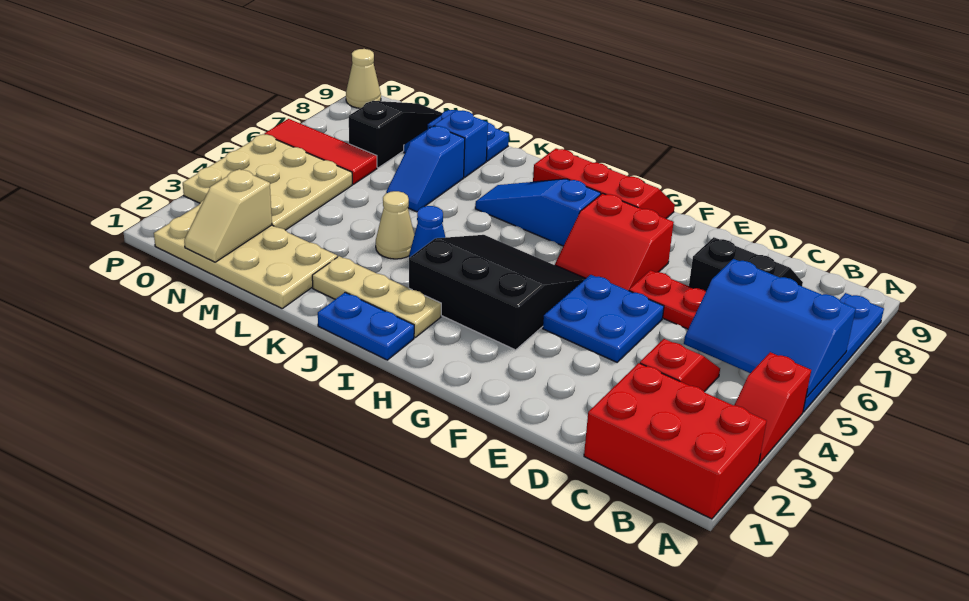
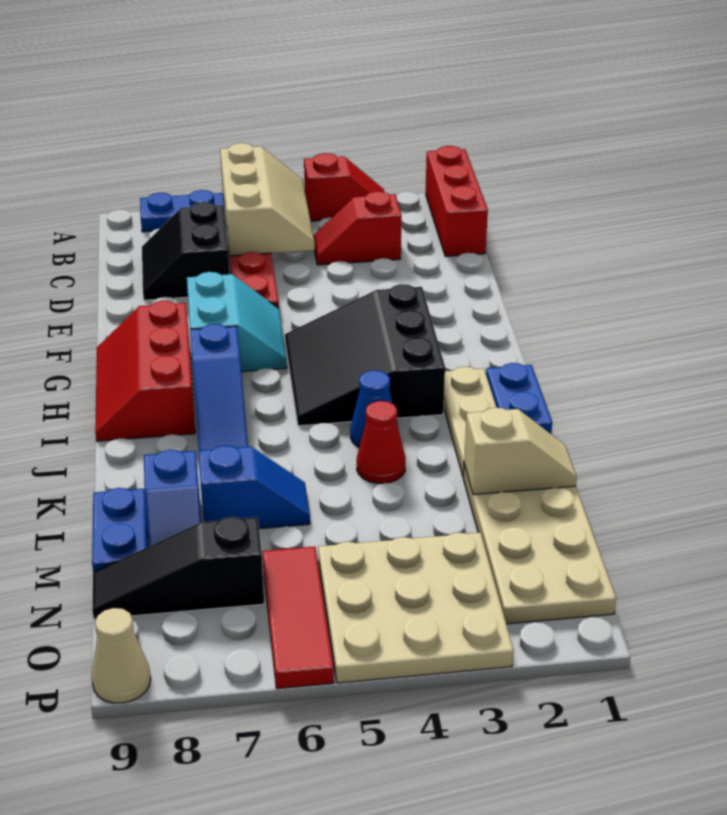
red 2x3 brick [584,363,767,519] -> red 1x3 brick [426,146,488,256]
blue 2x3 slope [684,259,856,398] -> tan 2x3 slope [220,143,315,256]
blue 2x2 plate [543,275,664,362] -> none
red 2x2 slope [555,193,674,290] -> cyan 2x2 slope [187,272,287,372]
tan 1x1 cone [376,191,414,259] -> red 1x1 cone [357,401,405,483]
tan 1x2 slope [184,169,272,262] -> tan 1x2 slope moved to [464,408,577,495]

